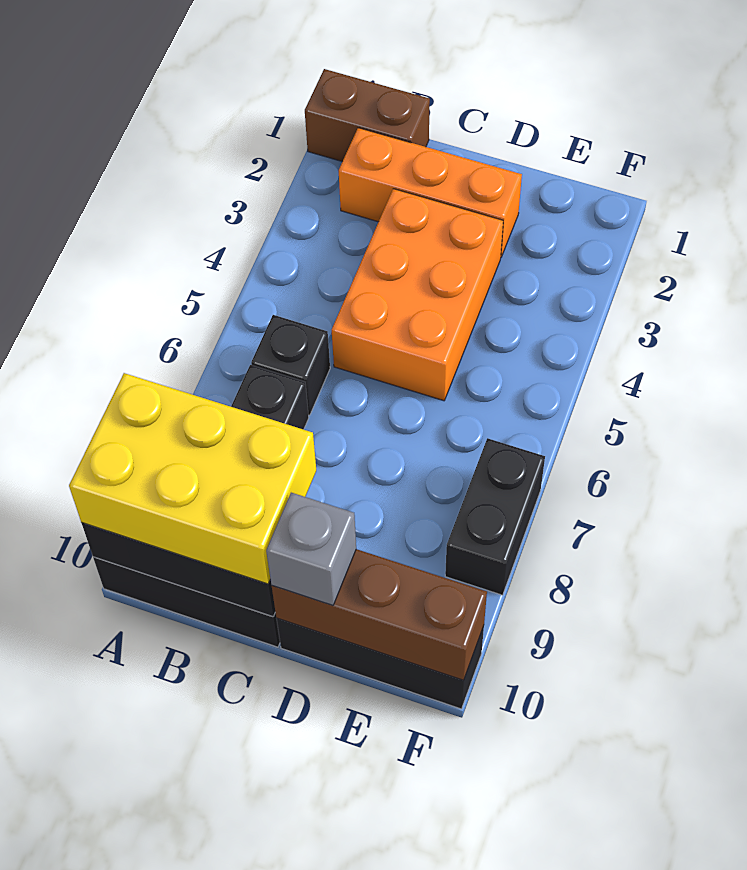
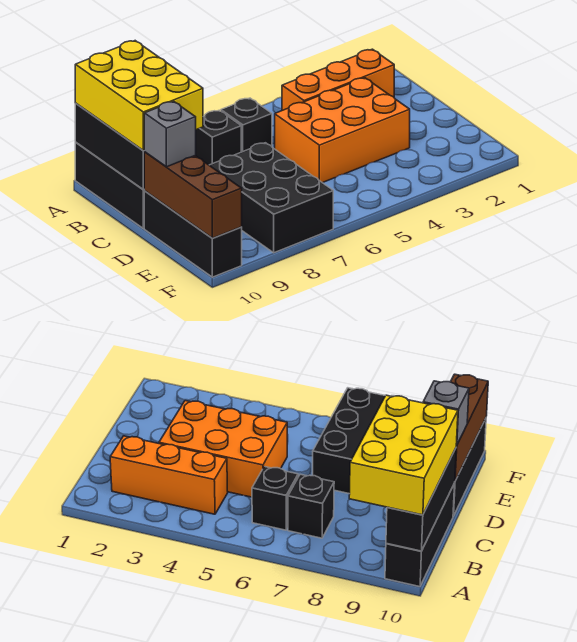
brown 1x2 brick [305,69,430,162] -> none
orange 1x3 brick [339,128,522,257] -> orange 1x3 brick turned to [282,49,394,110]
black 1x2 brick [445,438,545,595] -> black 2x3 brick [209,143,333,253]

